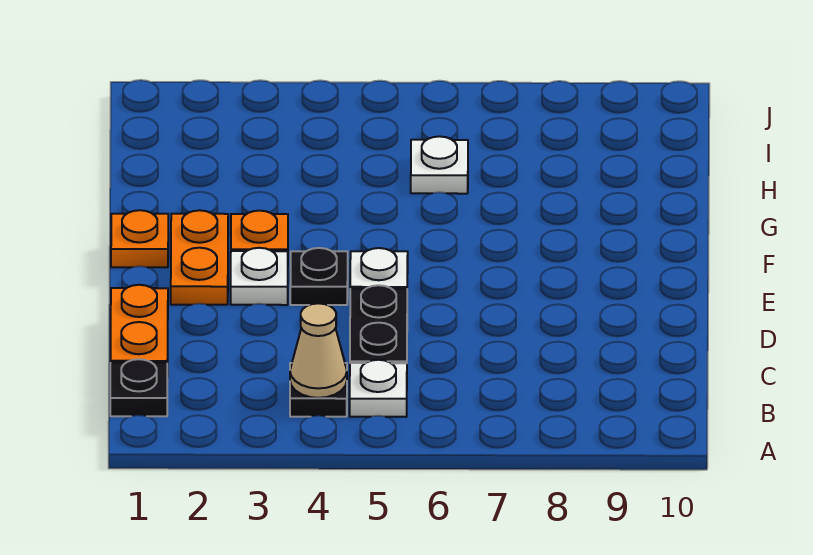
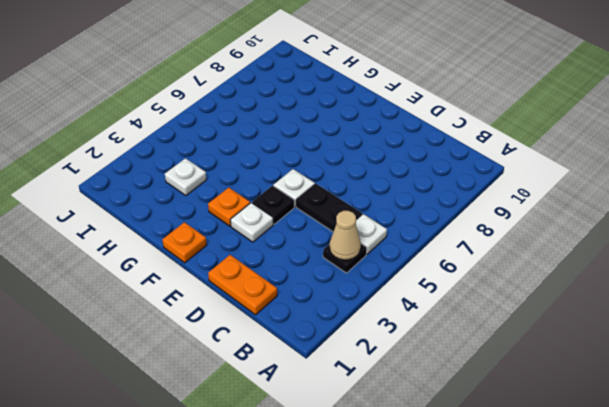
black 1x1 plate [110,359,167,416] -> none
orange 1x2 plate [171,210,228,305] -> none
white 1x1 plate [411,136,468,194] -> white 1x1 plate moved to [165,158,207,196]

